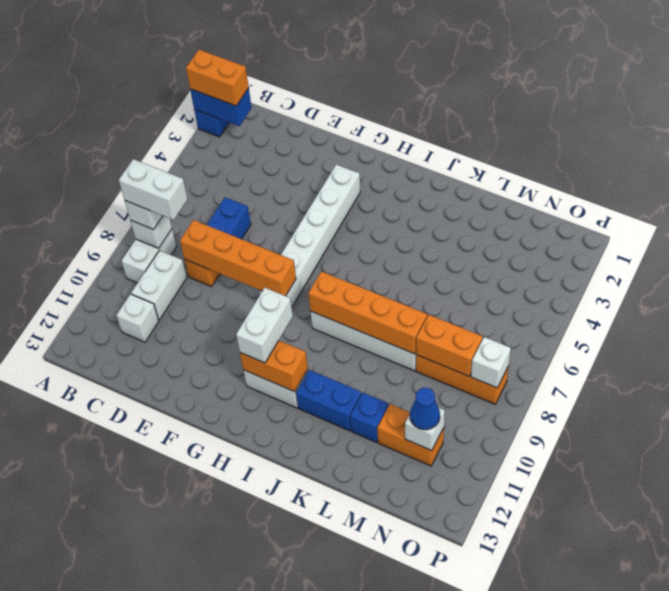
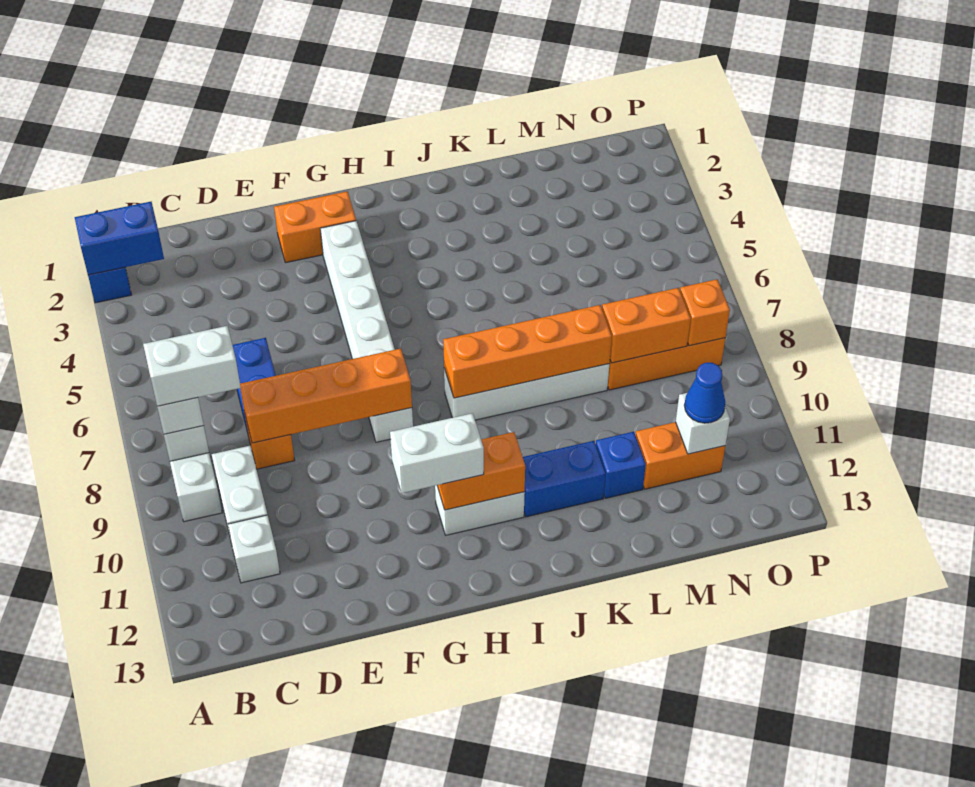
orange 1x2 brick [186,50,249,106] -> orange 1x2 brick moved to [274,191,356,263]
white 1x2 brick [236,288,293,363] -> white 1x2 brick turned to [390,413,484,493]
white 1x1 brick [471,337,511,388] -> orange 1x1 brick [680,279,730,346]

